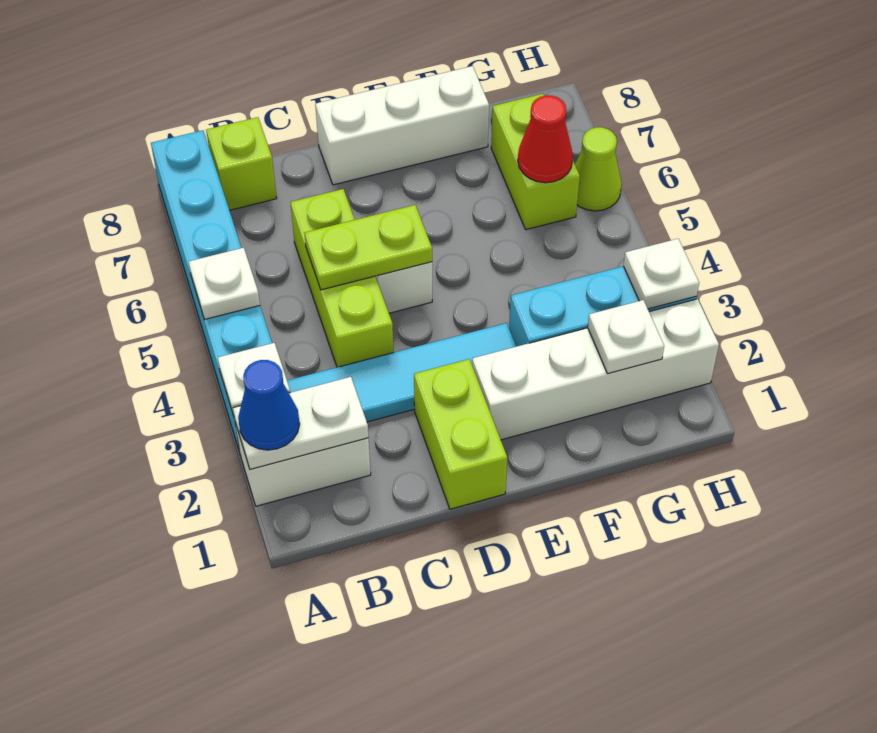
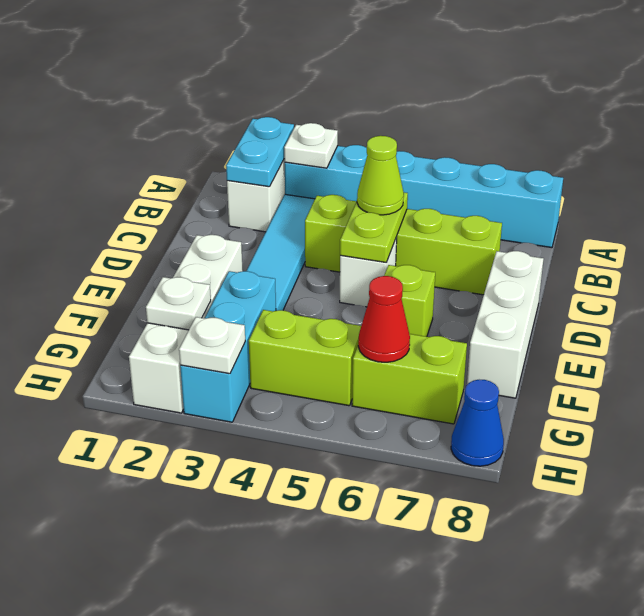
white 1x2 plate [233,377,368,469] -> cyan 1x2 plate [226,117,294,187]
blue 1x1 cone [238,360,300,450] -> blue 1x1 cone moved to [451,380,504,466]
white 1x1 plate [189,248,260,320] -> none
lime 1x1 brick [206,117,277,210] -> lime 1x1 brick moved to [384,265,435,337]
lime 1x3 brick [290,189,394,367] -> lime 1x4 brick [305,195,502,295]
lime 1x2 brick [414,359,507,509] -> lime 1x2 brick moved to [249,310,361,406]
lime 1x1 cone [575,127,622,211] -> lime 1x1 cone moved to [357,136,404,215]

